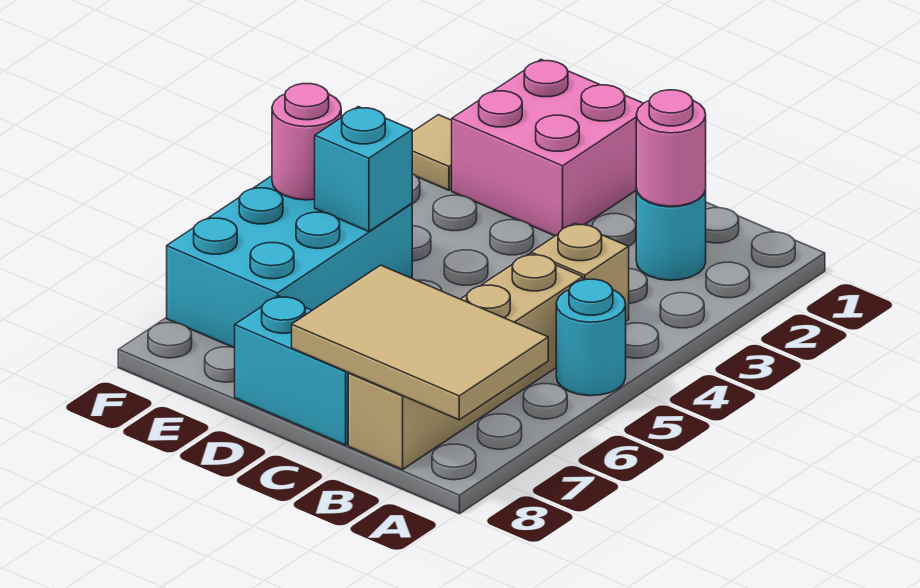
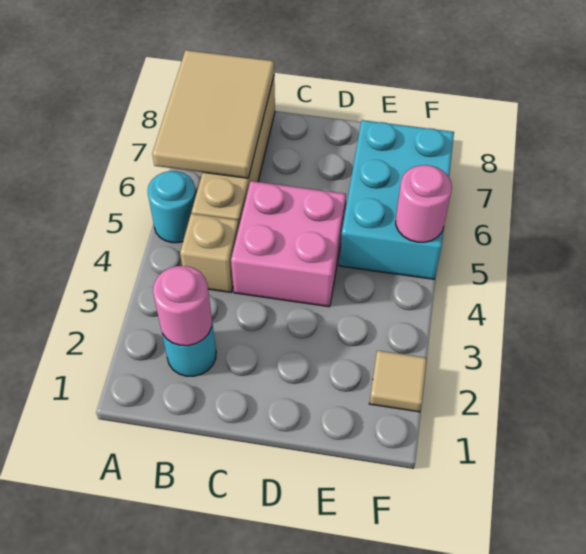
tan 2x3 tile [292,265,548,420] -> tan 2x3 tile turned to [152,50,274,178]
cyan 1x2 brick [235,296,348,445] -> none
pink 2x2 brick [452,60,643,236] -> pink 2x2 brick moved to [231,181,346,307]
cyan 1x1 brick [315,107,412,232] -> none

